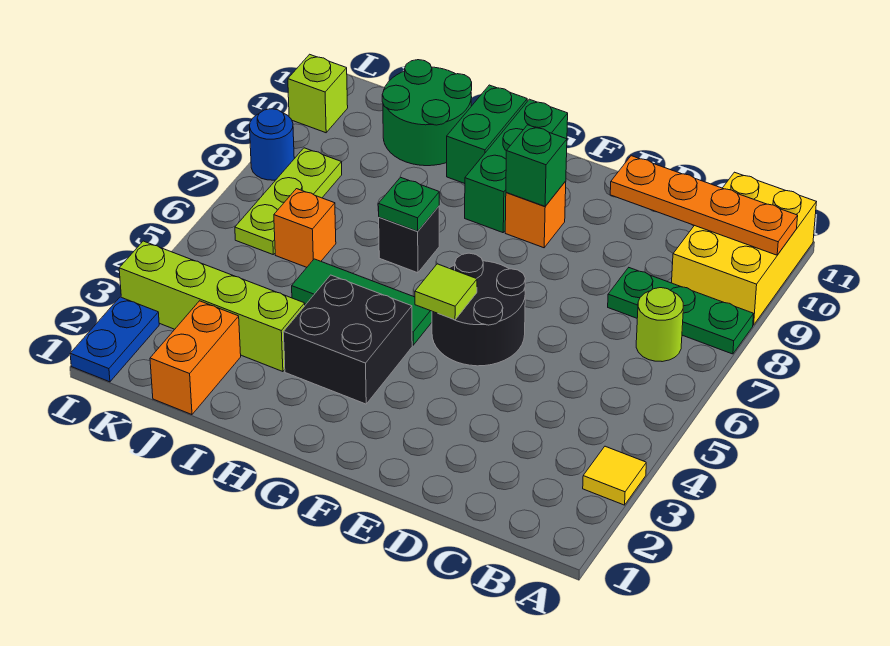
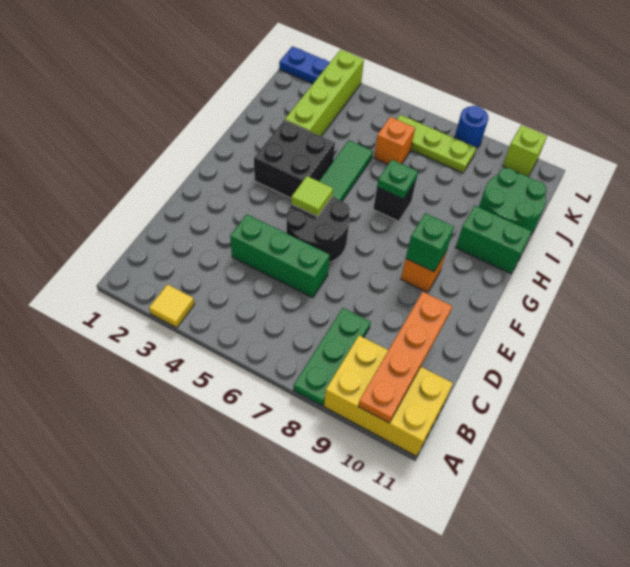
lime 1x1 round brick [636,288,683,362] -> none
green 1x3 brick [465,99,568,233] -> green 1x3 brick moved to [230,214,330,298]
orange 1x2 brick [150,301,241,415] -> none

